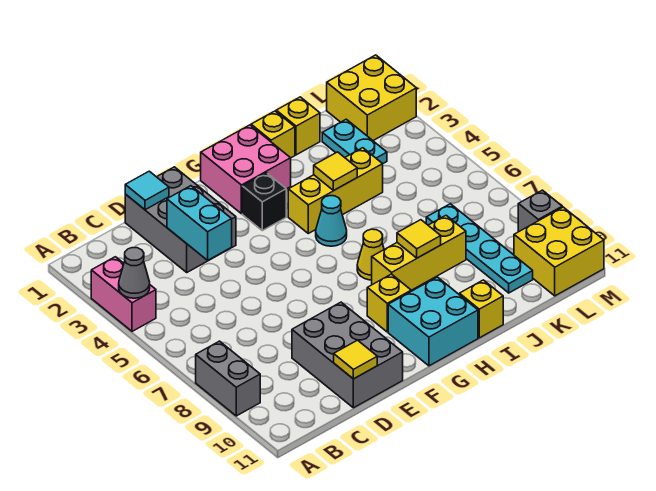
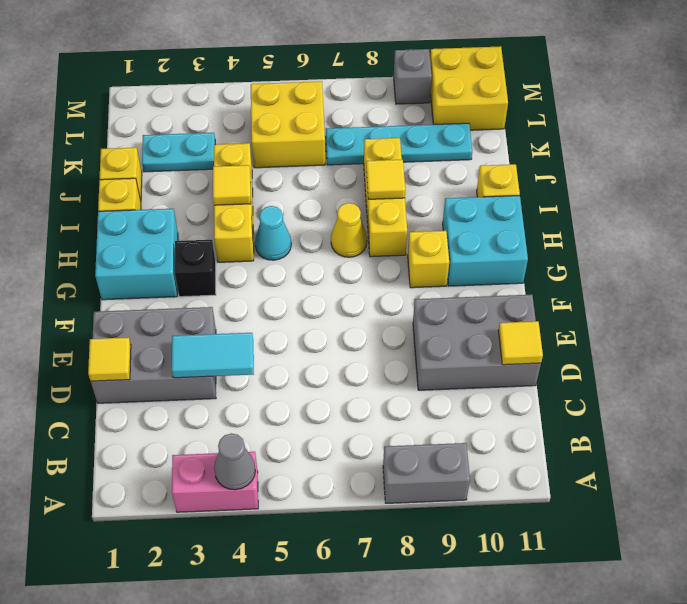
cyan 1x1 tile [125,171,169,210] -> yellow 1x1 tile [88,337,131,381]
cyan 1x2 brick [167,186,232,260] -> cyan 1x2 tile [172,333,254,378]
pink 2x2 brick [201,125,291,214] -> cyan 2x2 brick [95,209,178,300]
yellow 2x2 brick [327,55,416,141] -> yellow 2x2 brick moved to [251,81,325,168]

